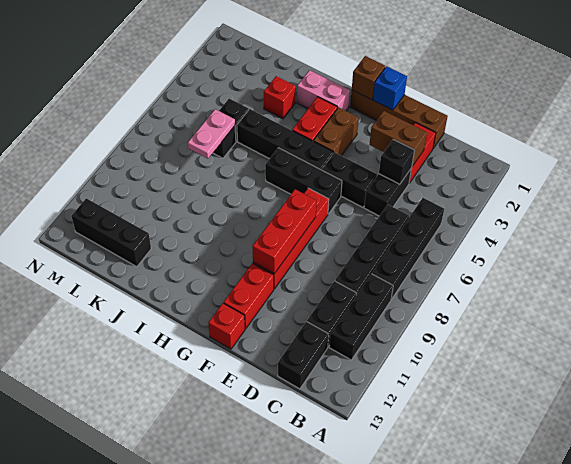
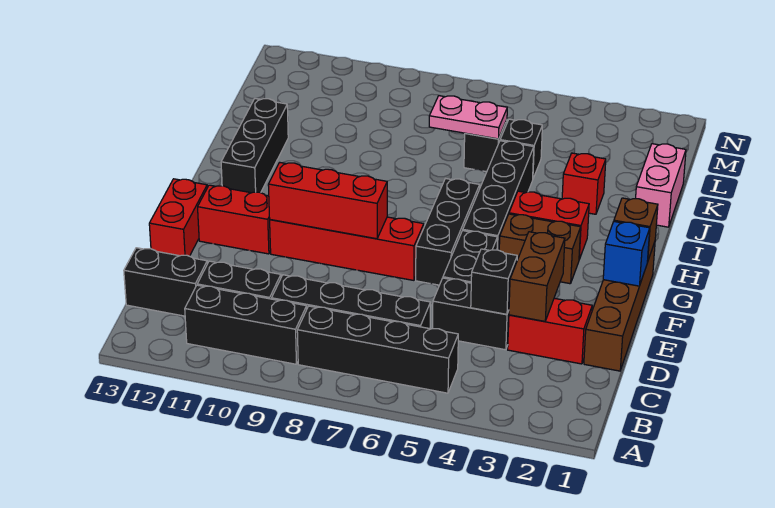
red 1x1 brick [208,303,245,349] -> red 1x2 brick [149,179,207,256]
pink 1x2 brick [297,70,350,111] -> pink 1x2 brick moved to [636,144,686,227]
black 1x3 brick [71,198,151,267] -> black 1x3 brick moved to [221,98,288,193]

